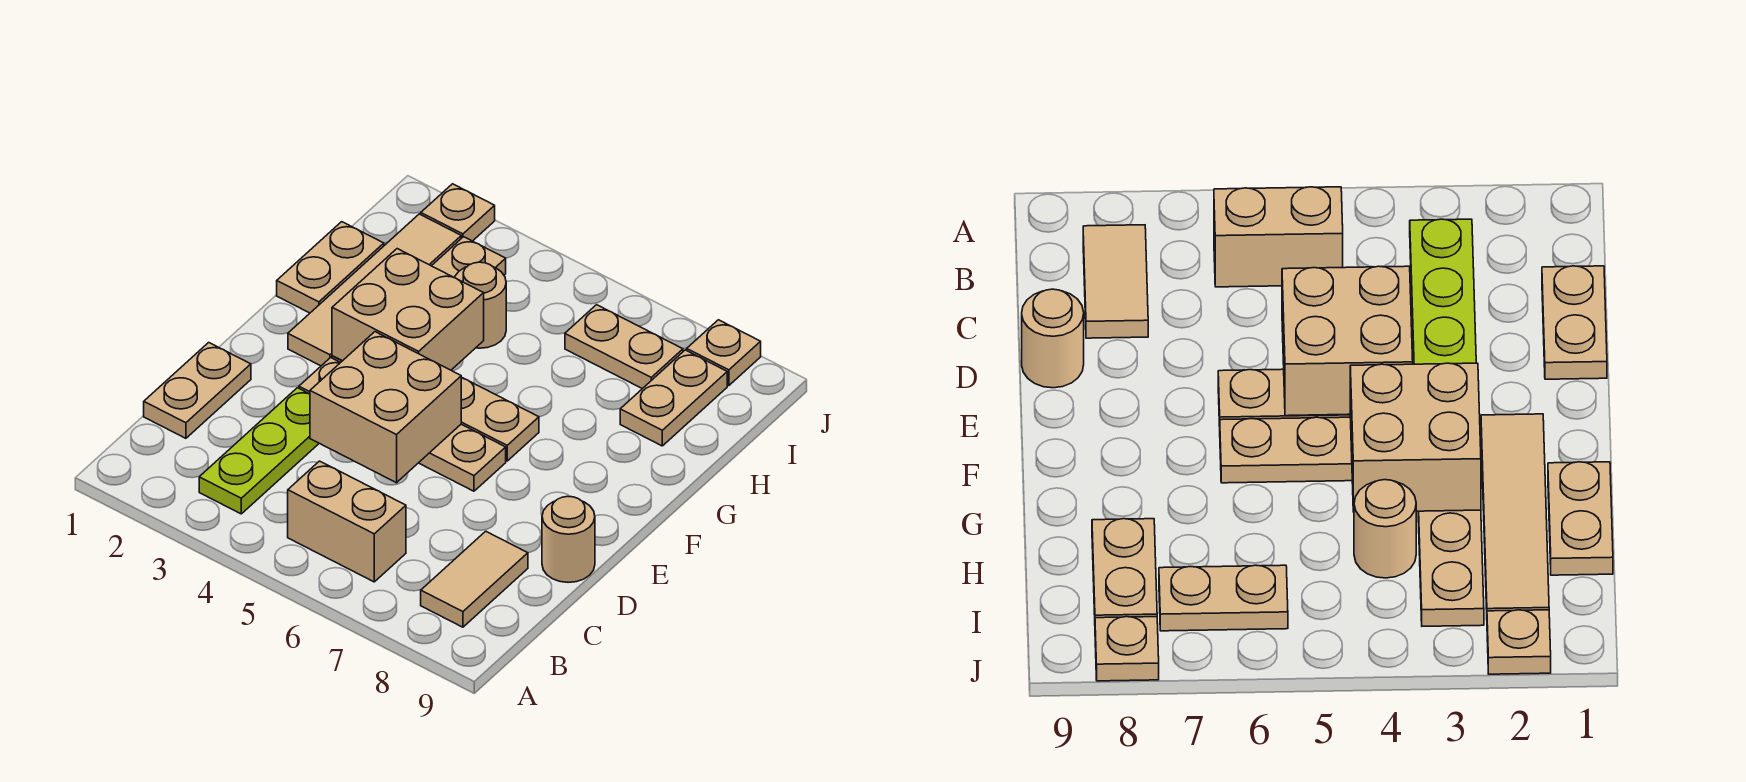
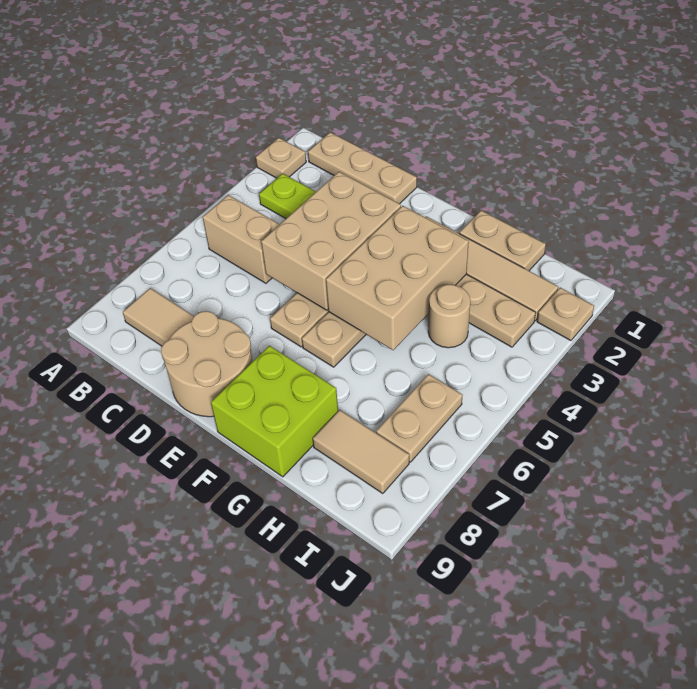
tan 1x2 brick [288,461,406,582] -> tan 1x2 brick turned to [203,195,280,283]
tan 1x2 plate [144,343,251,438] -> tan 1x3 plate [308,132,417,204]
tan 2x2 brick [310,332,461,483] -> tan 2x3 brick [261,172,401,310]
tan 1x1 round brick [542,496,595,582] -> tan 2x2 round brick [161,311,253,417]
tan 2x2 brick [332,249,484,370] -> tan 2x3 brick [326,206,469,350]
none -> lime 2x2 brick [211,346,338,477]
tan 1x2 plate [620,350,727,446] -> tan 1x2 tile [313,410,409,494]
tan 1x1 plate [687,320,761,386] -> tan 1x1 plate moved to [256,138,306,178]

